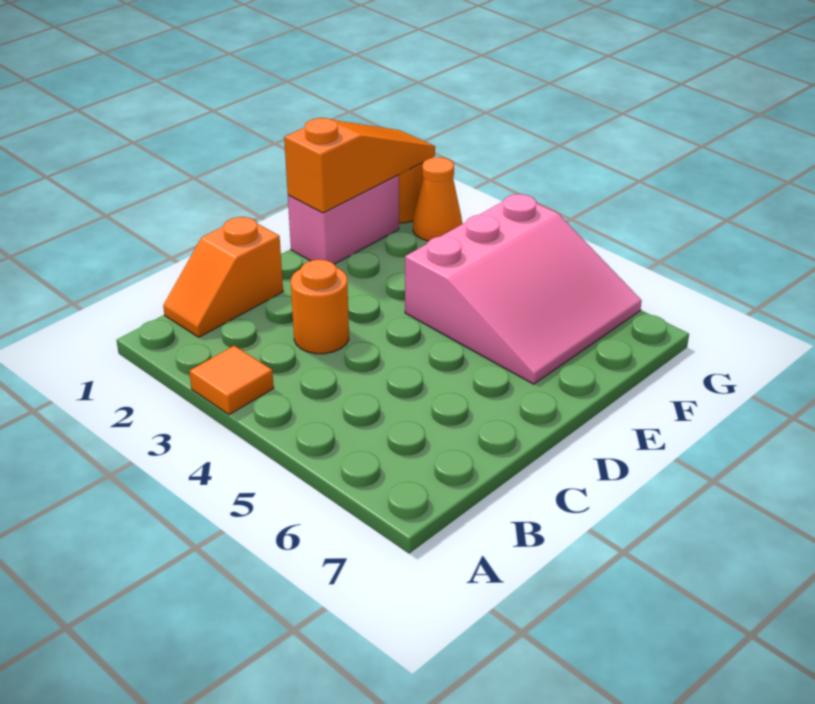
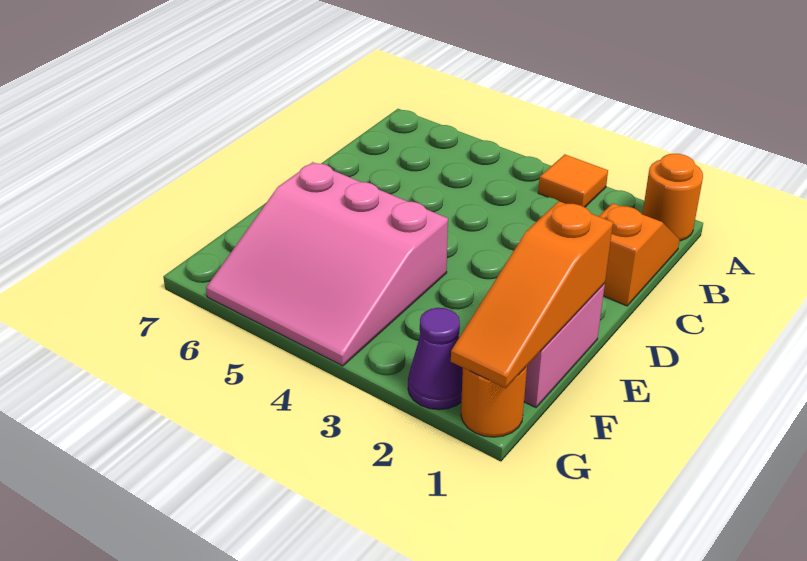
orange 1x1 round brick [291,260,349,354] -> orange 1x1 round brick moved to [642,154,703,241]
pink 3x3 slope [405,194,642,384] -> pink 3x3 slope turned to [206,162,448,366]
orange 1x1 cone [413,157,462,241] -> purple 1x1 cone [408,308,463,410]

